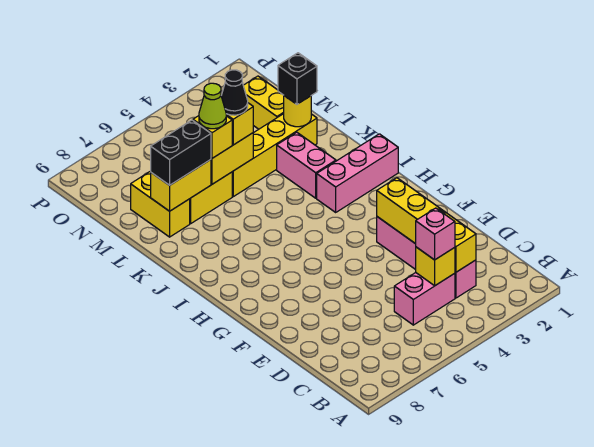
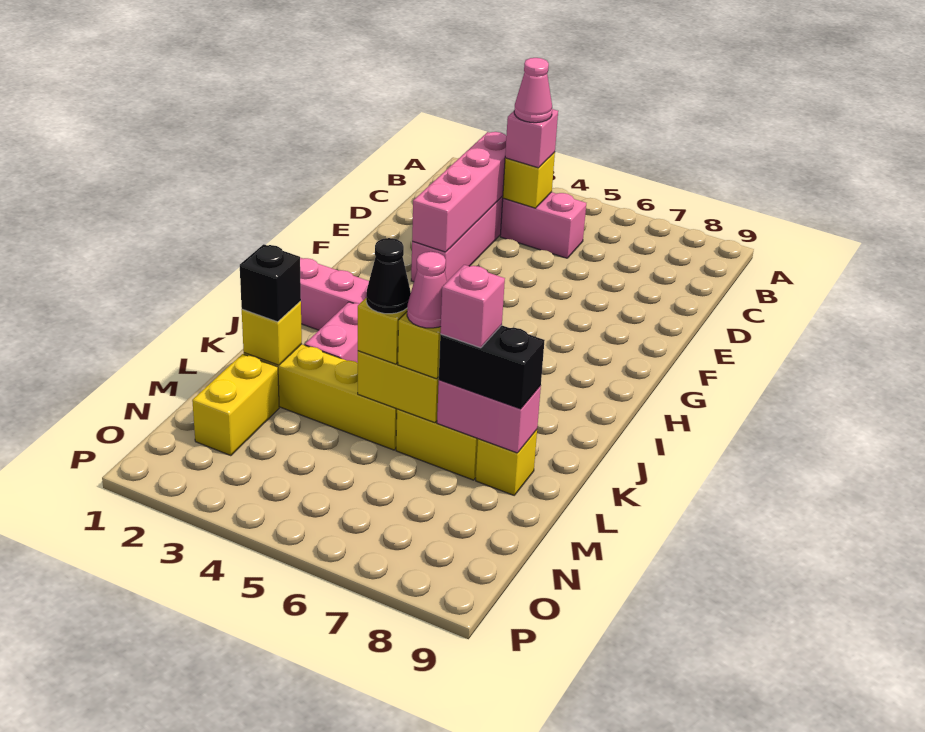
yellow 1x4 brick [377,178,476,272] -> pink 1x4 brick [412,132,506,252]
none -> pink 1x1 cone [514,58,552,123]
yellow 1x1 round brick [284,96,311,127] -> yellow 1x1 brick [242,301,302,365]
lime 1x1 cone [199,83,226,129] -> pink 1x1 cone [407,252,447,328]
yellow 1x2 brick [151,160,211,211] -> pink 1x2 brick [437,380,541,453]
none -> pink 1x1 brick [440,265,505,348]
yellow 1x2 brick [131,171,190,237] -> yellow 1x1 brick [476,430,537,495]

